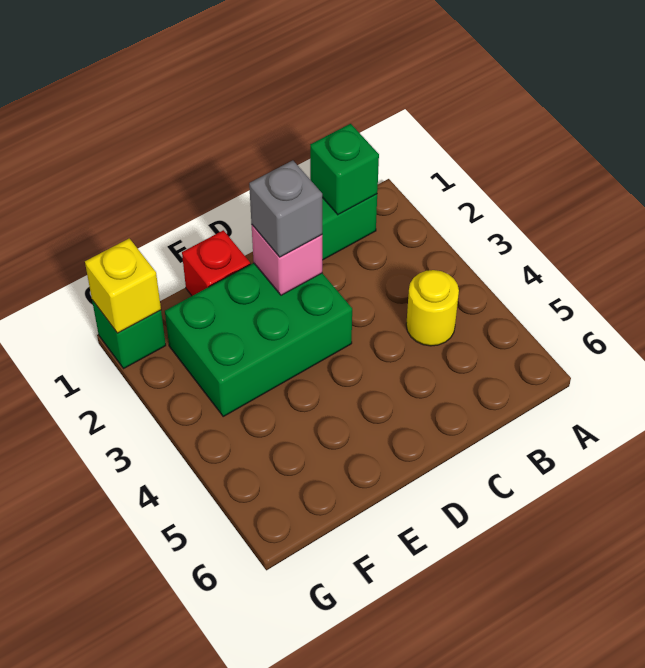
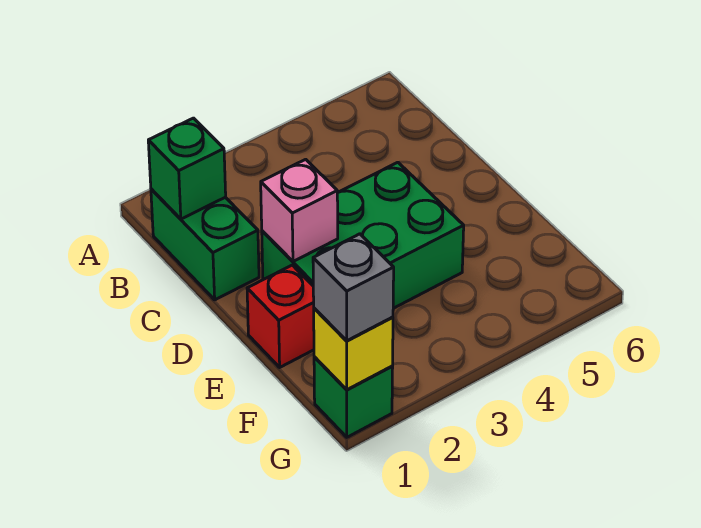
yellow 1x1 round brick [406,270,459,346] -> none
green 2x3 brick [165,263,352,416] -> green 2x3 brick turned to [262,162,464,308]
grey 1x1 brick [249,160,322,257] -> grey 1x1 brick moved to [313,234,394,341]

